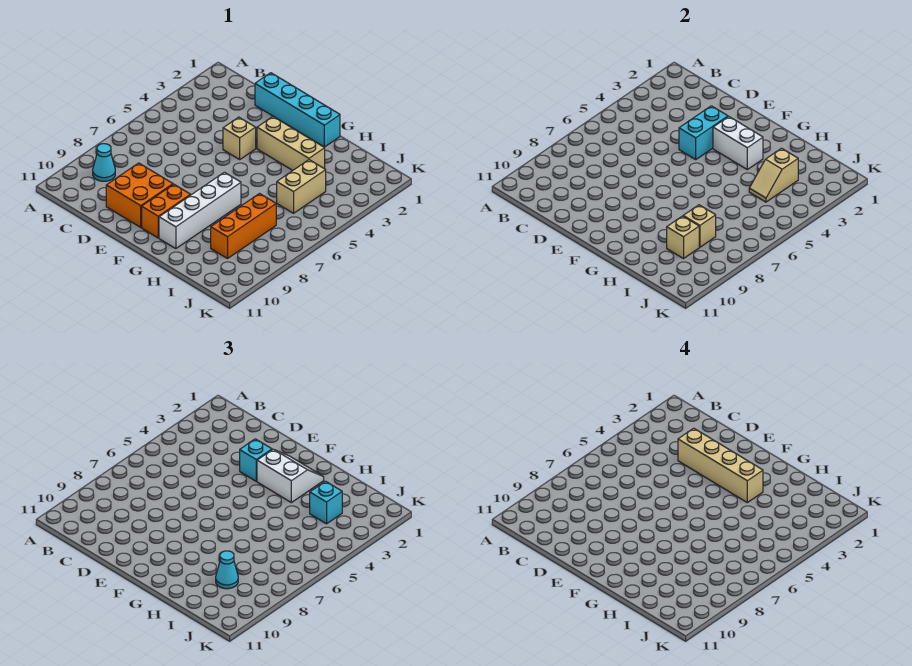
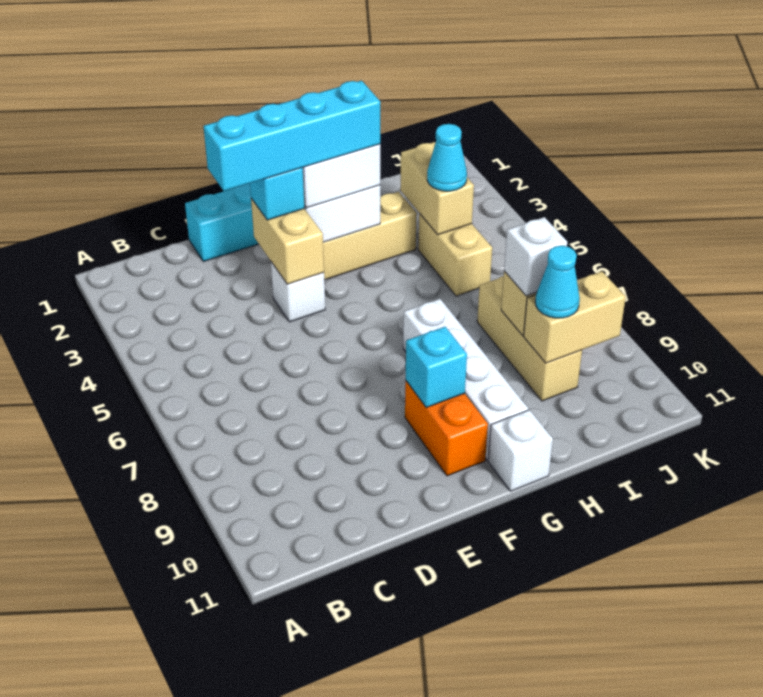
cyan 1x1 cone [93,144,115,181] -> cyan 1x1 cone moved to [427,124,467,191]
tan 1x4 brick [678,428,763,503] -> cyan 1x4 brick [203,80,380,191]
orange 2x2 brick [106,163,173,227] -> none
cyan 1x2 brick [679,106,728,159] -> tan 1x2 brick [251,199,324,284]
tan 1x1 brick [223,117,256,159] -> white 1x1 brick [271,262,325,322]
none -> white 1x1 brick [488,410,553,491]
tan 1x2 slope [749,148,798,202] -> tan 1x2 brick [400,142,474,235]
cyan 1x1 brick [310,481,342,524] -> cyan 1x1 brick moved to [406,327,467,407]
orange 1x3 brick [211,194,276,259] -> tan 1x3 brick [477,276,582,401]
none -> white 1x1 brick [504,217,567,296]
tan 1x1 brick [667,216,699,259] -> tan 1x2 brick [524,271,626,363]

